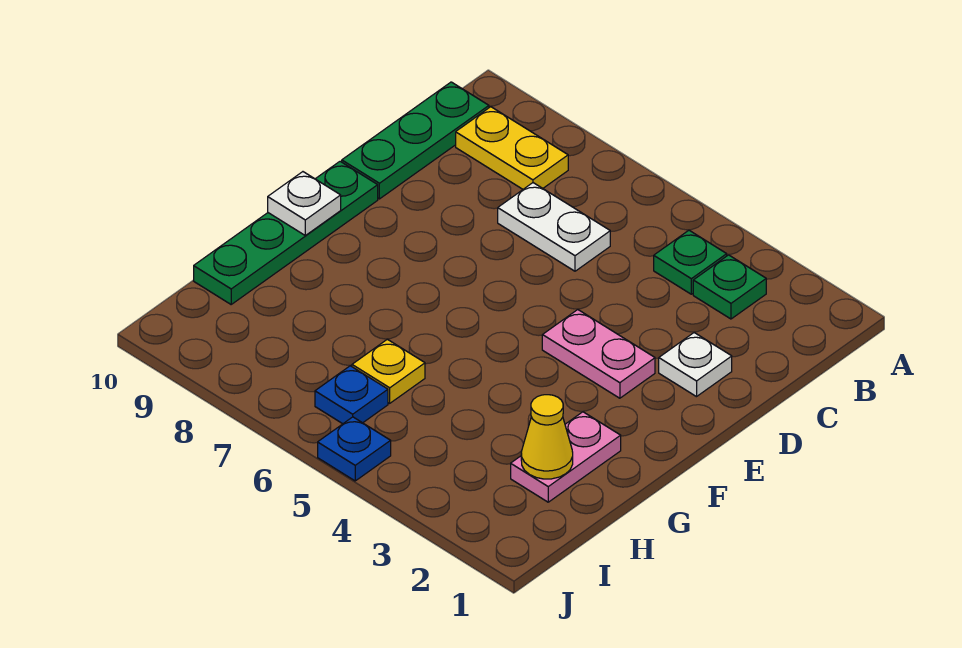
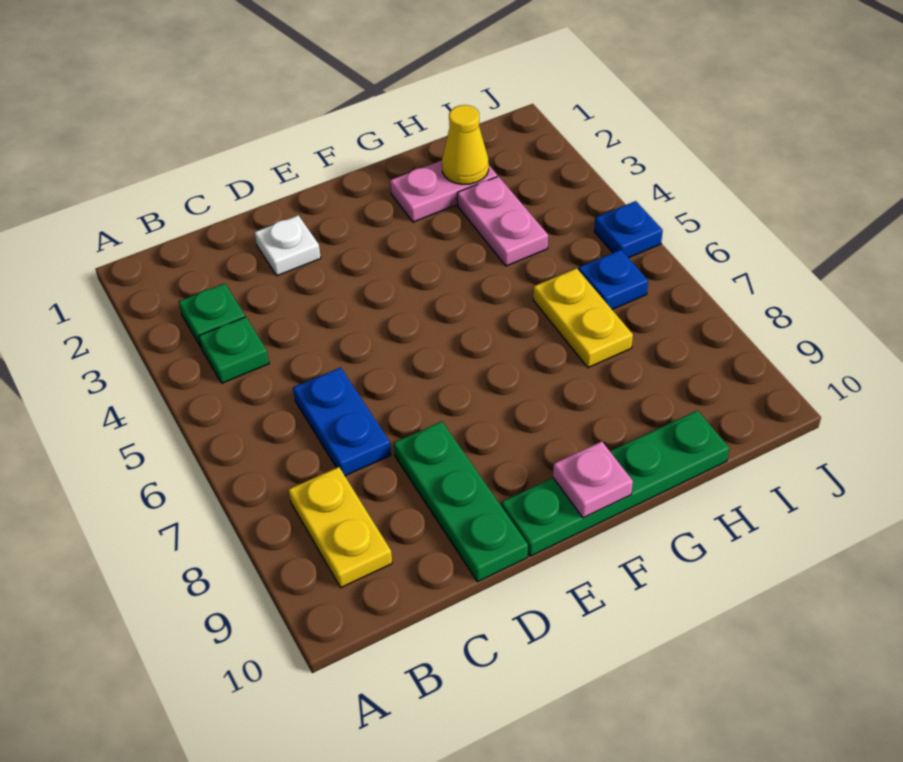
green 1x3 plate [342,82,489,199] -> green 1x3 plate turned to [394,422,528,582]
white 1x2 plate [498,183,610,271] -> blue 1x2 plate [293,367,391,476]
pink 1x2 plate [542,310,655,398] -> pink 1x2 plate moved to [457,176,548,266]
white 1x1 plate [268,172,341,235] -> pink 1x1 plate [553,441,633,518]
yellow 1x1 plate [352,339,425,403] -> yellow 1x2 plate [533,268,633,368]

